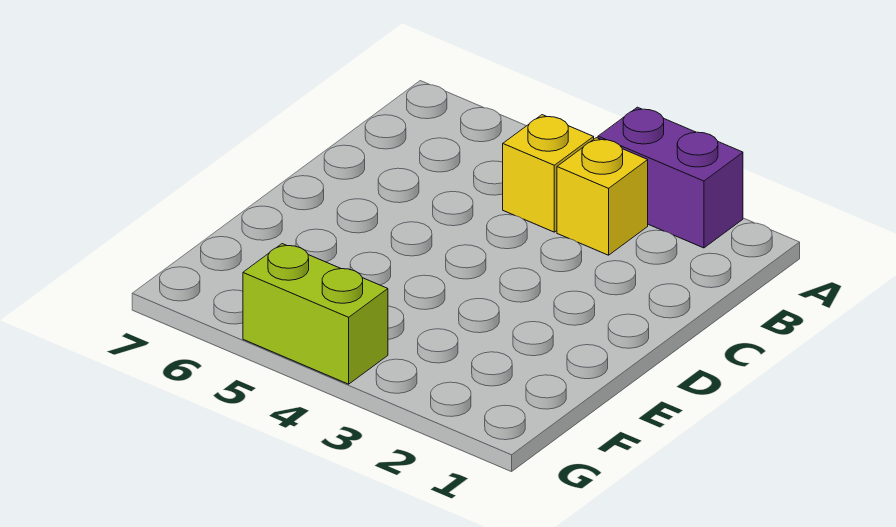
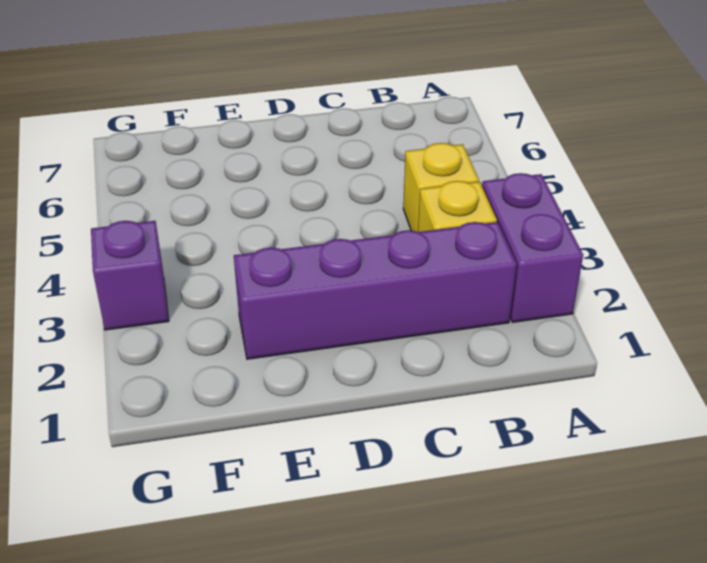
none -> purple 1x4 brick [234,222,517,359]
none -> purple 1x1 brick [91,221,169,330]
lime 1x2 brick [243,244,388,384] -> none

